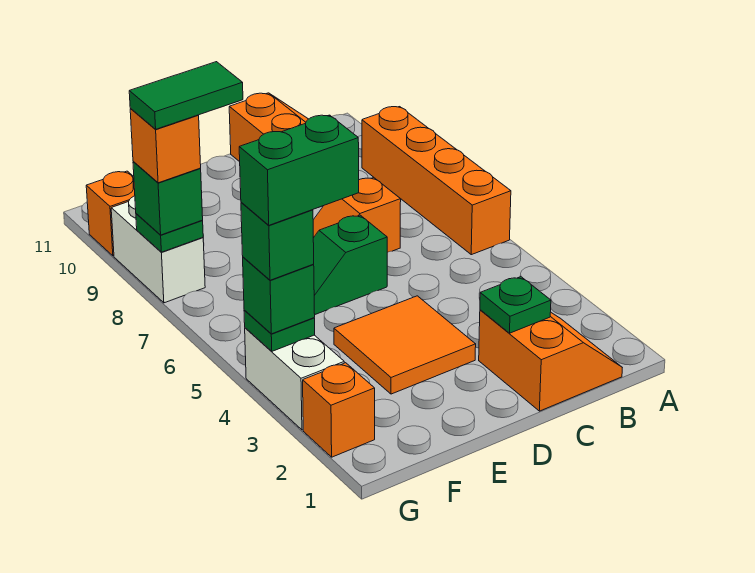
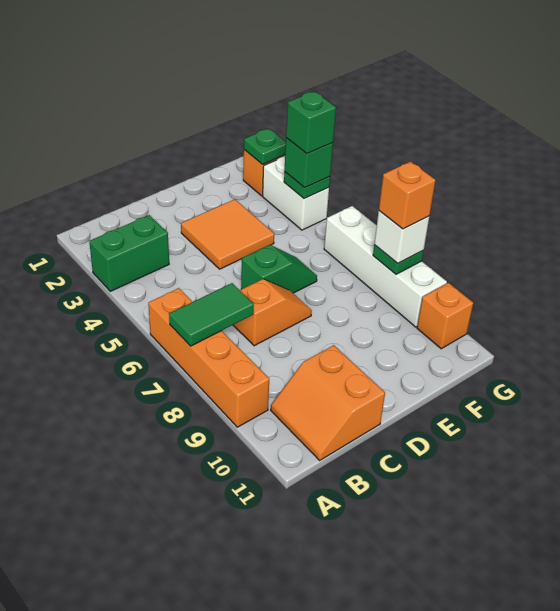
orange 2x2 slope [479,310,622,411] -> none
green 1x1 plate [480,277,551,333] -> green 1x1 plate moved to [244,129,286,164]
green 1x2 brick [239,115,359,225] -> green 1x2 brick moved to [89,215,169,291]
green 1x2 tile [129,62,243,129] -> green 1x2 tile moved to [169,283,254,346]
white 1x2 brick [111,196,205,303] -> white 1x4 brick [324,206,447,327]
green 1x1 brick [133,161,203,235] -> white 1x1 brick [374,211,429,263]

